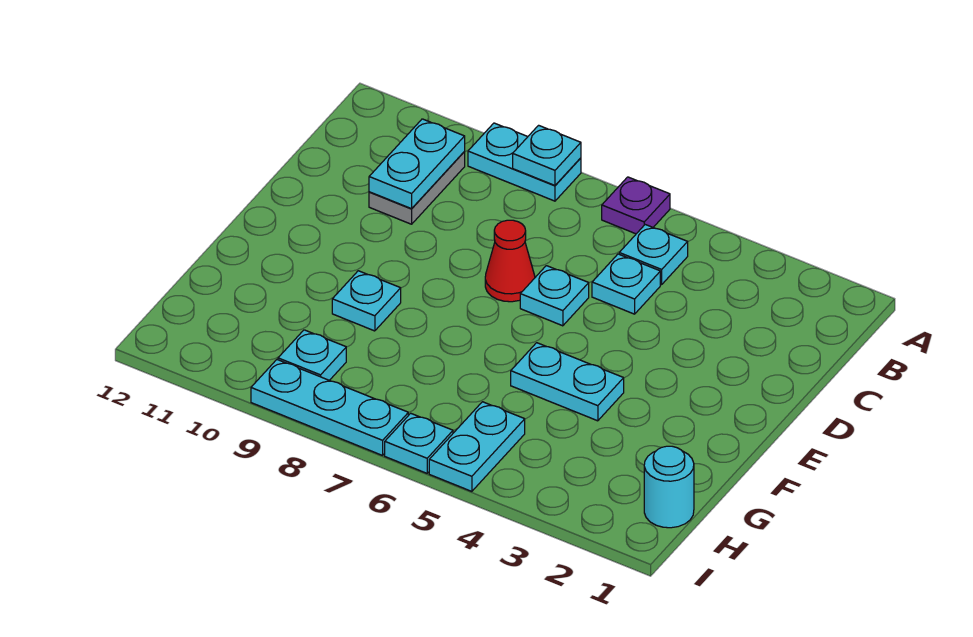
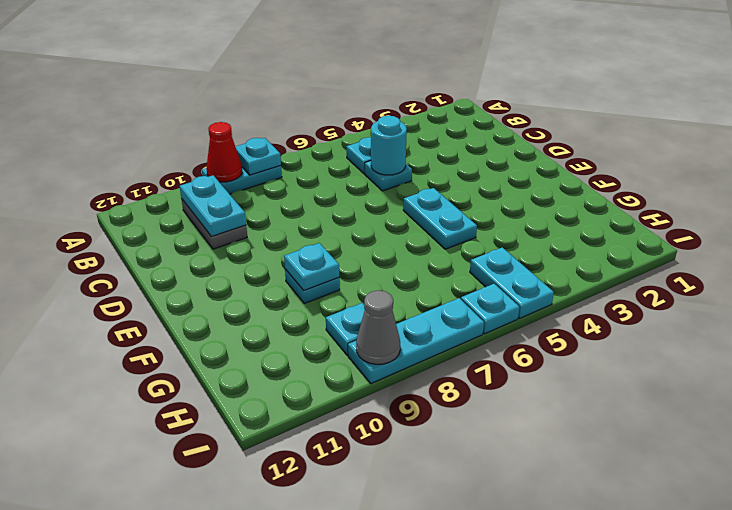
purple 1x1 plate [602,177,670,234] -> none
cyan 1x1 plate [520,266,589,326] -> cyan 1x1 plate moved to [284,243,339,291]
red 1x1 cone [485,220,535,302] -> red 1x1 cone moved to [206,122,242,182]
cyan 1x2 plate [511,343,624,421] -> cyan 1x2 plate turned to [403,188,477,249]
cyan 1x1 round brick [644,446,694,528] -> cyan 1x1 round brick moved to [371,116,407,175]
none -> grey 1x1 cone [356,290,400,364]

